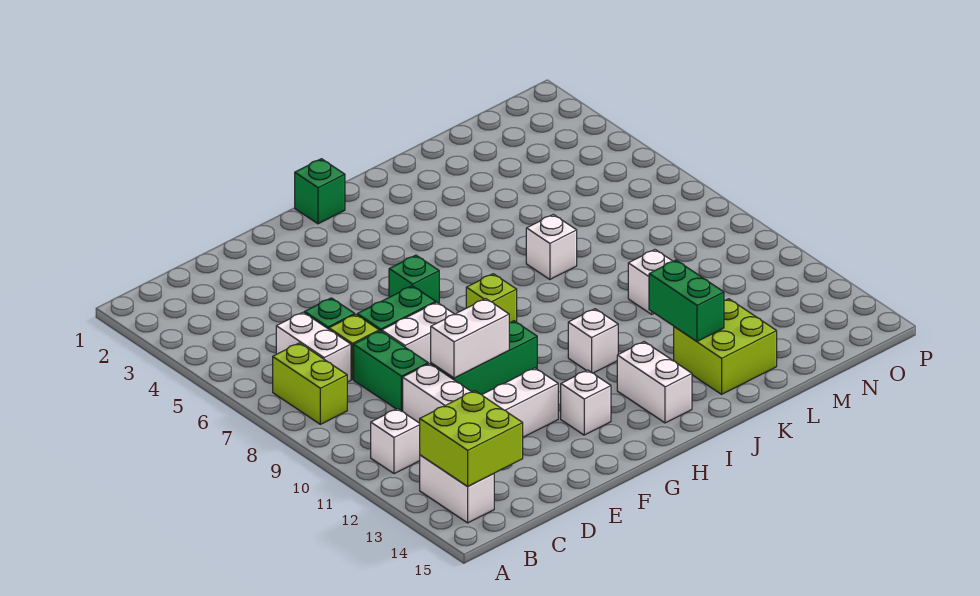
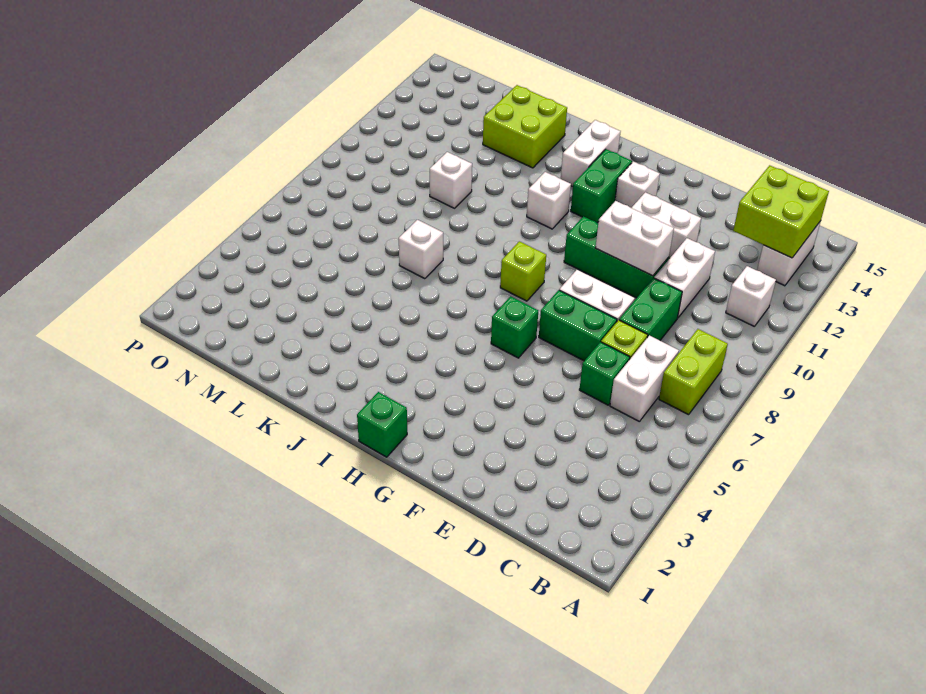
green 1x2 brick [649,260,724,341] -> green 1x2 brick moved to [571,149,632,223]

